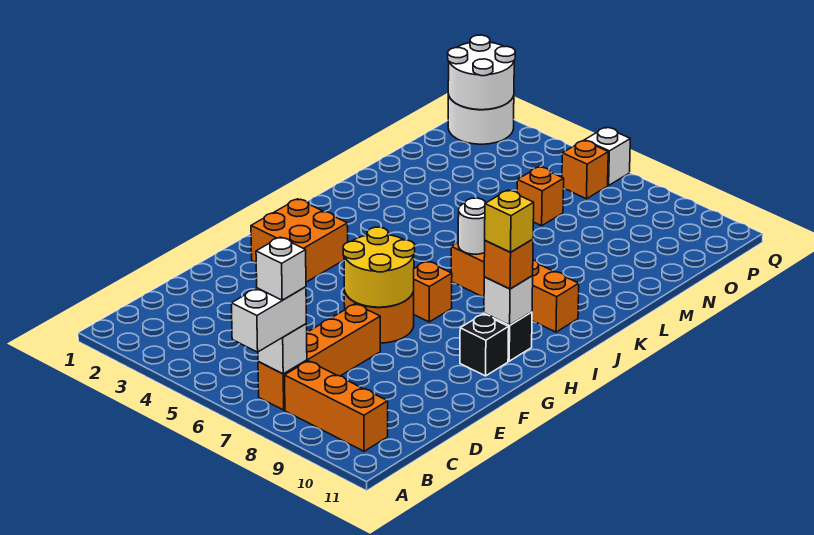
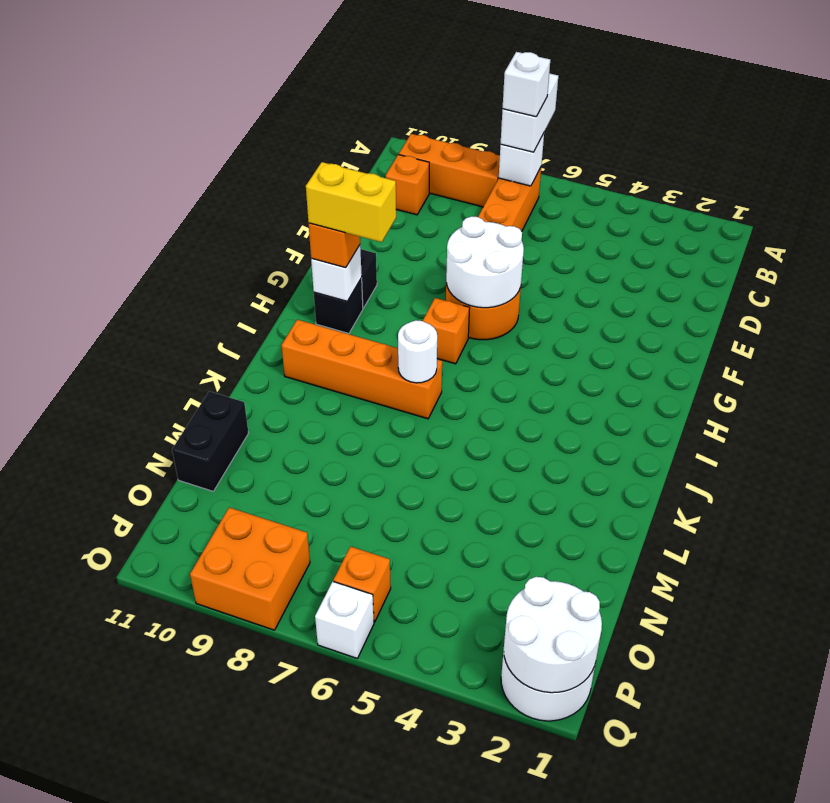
yellow 2x2 round brick [343,227,415,307] -> white 2x2 round brick [446,217,524,308]
orange 2x2 brick [251,199,348,282] -> orange 2x2 brick moved to [190,507,310,630]
yellow 1x1 brick [485,190,534,252] -> yellow 1x2 brick [306,162,396,242]
none -> black 1x2 brick [172,391,248,491]
orange 1x1 brick [517,167,564,226] -> orange 1x1 brick moved to [386,154,429,215]

